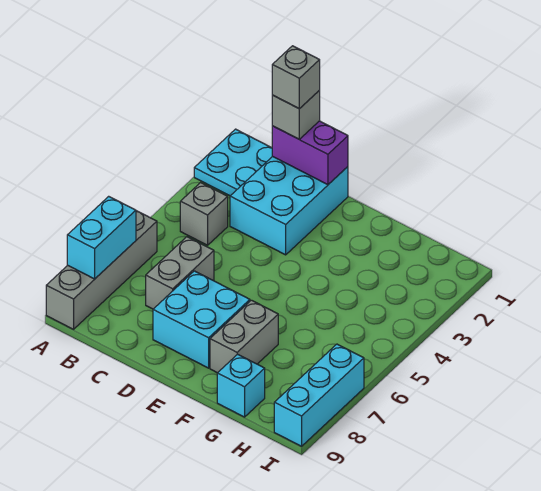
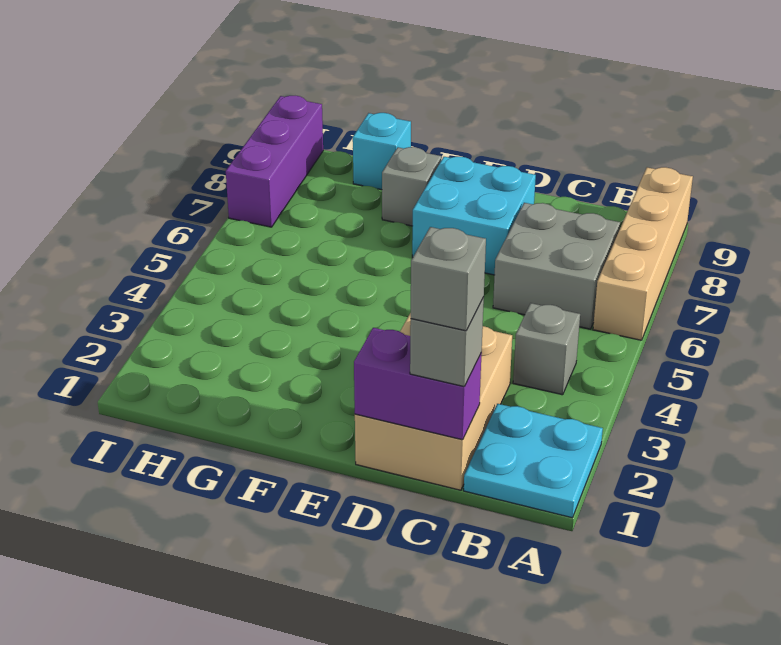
grey 1x4 brick [46,211,157,329] -> tan 1x4 brick [593,167,693,340]
cyan 1x2 brick [67,196,136,279] -> none
cyan 2x3 brick [230,156,348,255] -> tan 2x3 brick [355,313,512,490]
grey 1x2 brick [146,237,214,309] -> grey 2x2 brick [493,203,620,329]
grey 1x2 brick [210,300,278,373] -> grey 1x1 brick [382,147,442,226]
cyan 1x3 brick [274,344,364,446] -> purple 1x3 brick [226,96,323,227]

